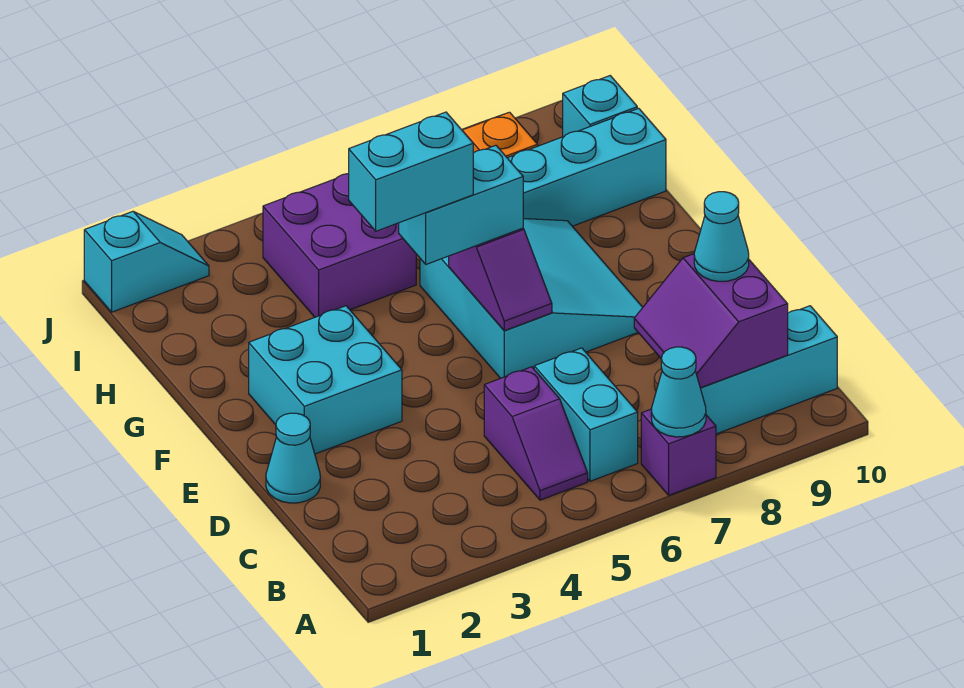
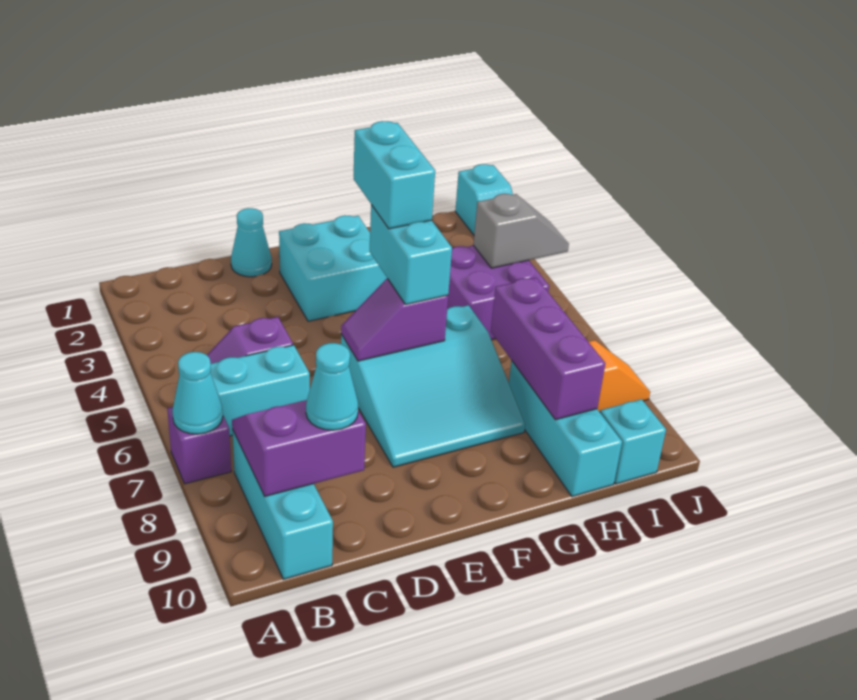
none -> purple 1x3 brick [491,278,605,420]
none -> grey 1x2 slope [473,194,569,268]

